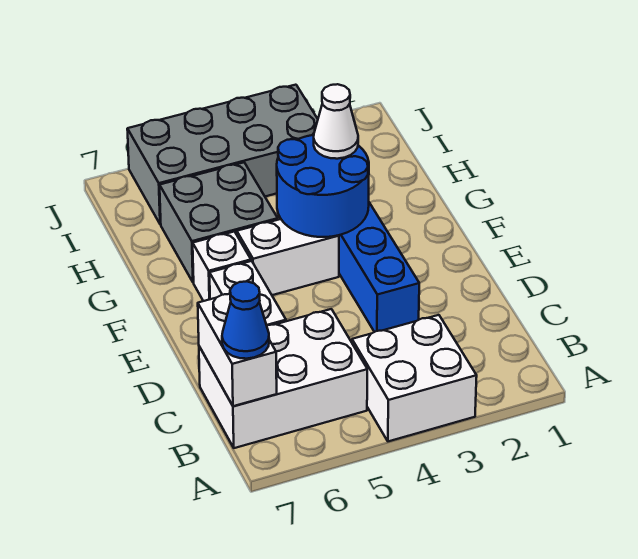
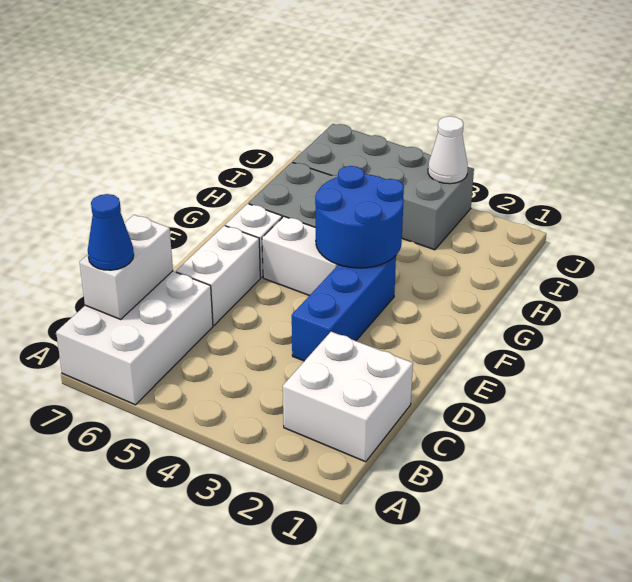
white 2x2 brick [352,315,477,441] -> white 2x2 brick moved to [283,332,413,462]
white 2x3 brick [199,309,367,448] -> white 2x3 brick turned to [56,271,213,405]
white 1x1 cone [314,84,358,159] -> white 1x1 cone moved to [428,116,468,184]

